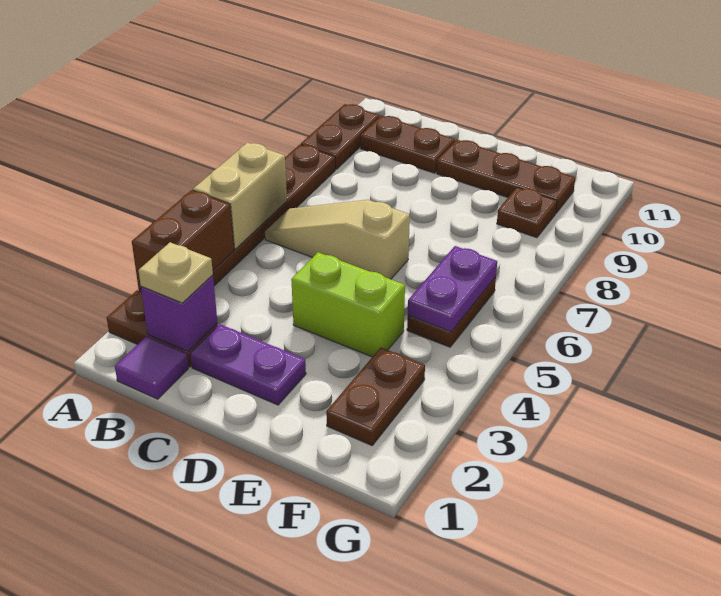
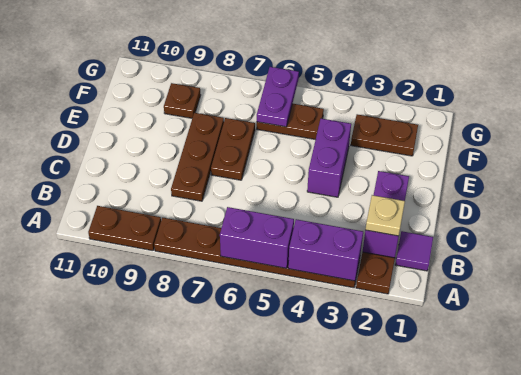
brown 1x2 brick [132,190,234,289] -> purple 1x2 brick [288,219,363,281]
tan 1x2 brick [193,143,287,249] -> purple 1x2 brick [220,207,294,268]
tan 1x3 slope [265,200,410,279] -> none
brown 1x2 plate [361,116,455,173] -> brown 1x2 plate moved to [211,118,255,180]
lime 1x2 brick [291,252,405,357] -> purple 1x2 brick [307,118,351,197]
brown 1x3 plate [437,140,575,213] -> brown 1x3 plate moved to [171,113,224,201]
purple 1x2 plate [408,246,497,332] -> purple 1x2 plate turned to [257,67,299,127]

